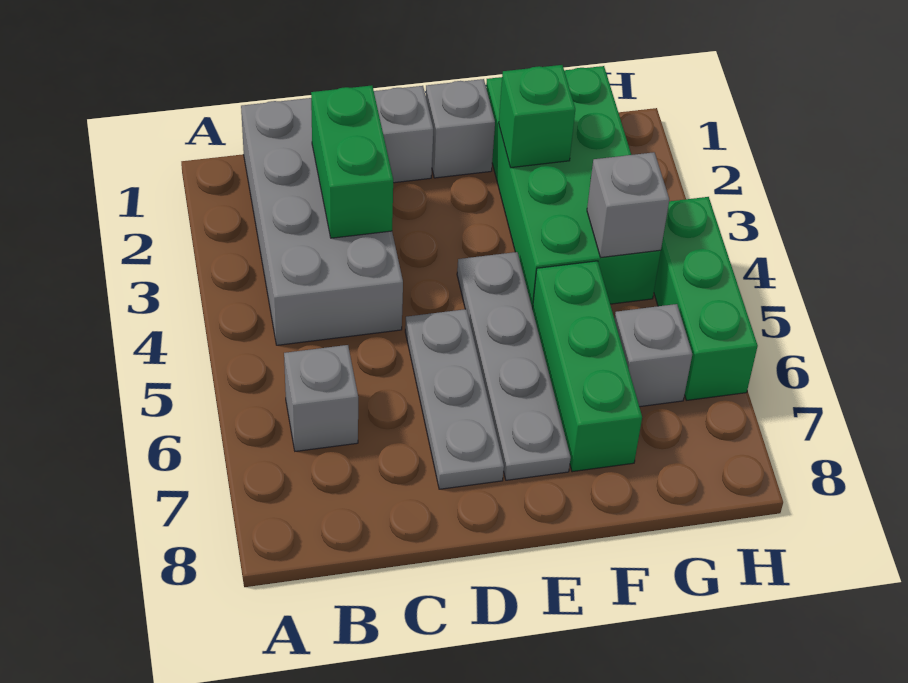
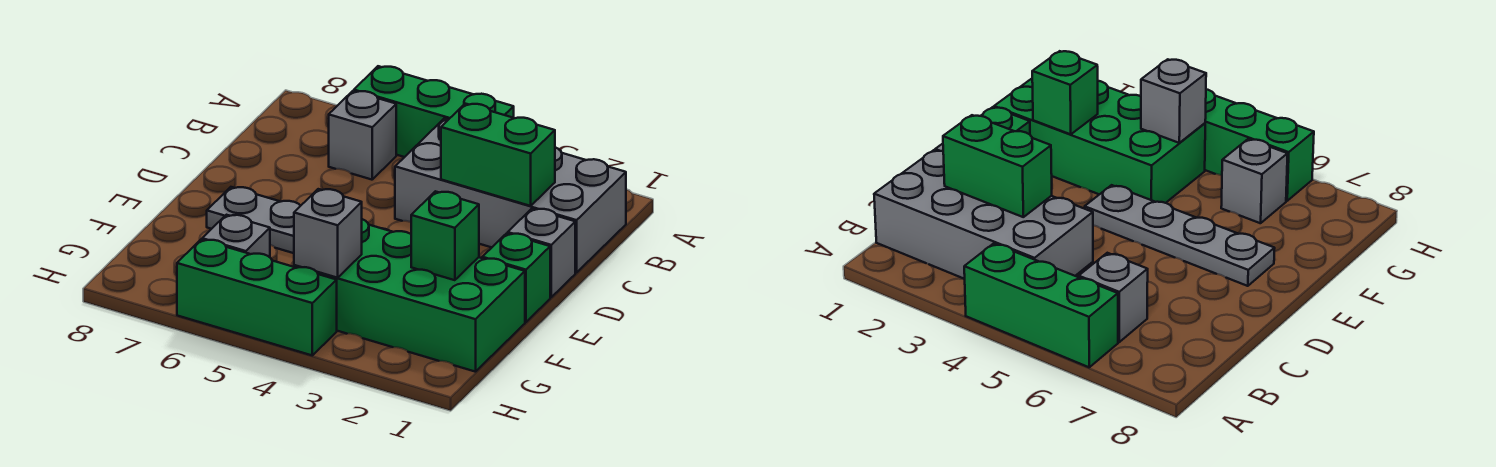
grey 1x3 plate [405,309,504,489] -> none
grey 1x1 brick [426,79,495,178] -> green 1x1 brick [482,233,550,322]
green 1x3 brick [533,261,642,472] -> green 1x3 brick moved to [354,66,514,157]

